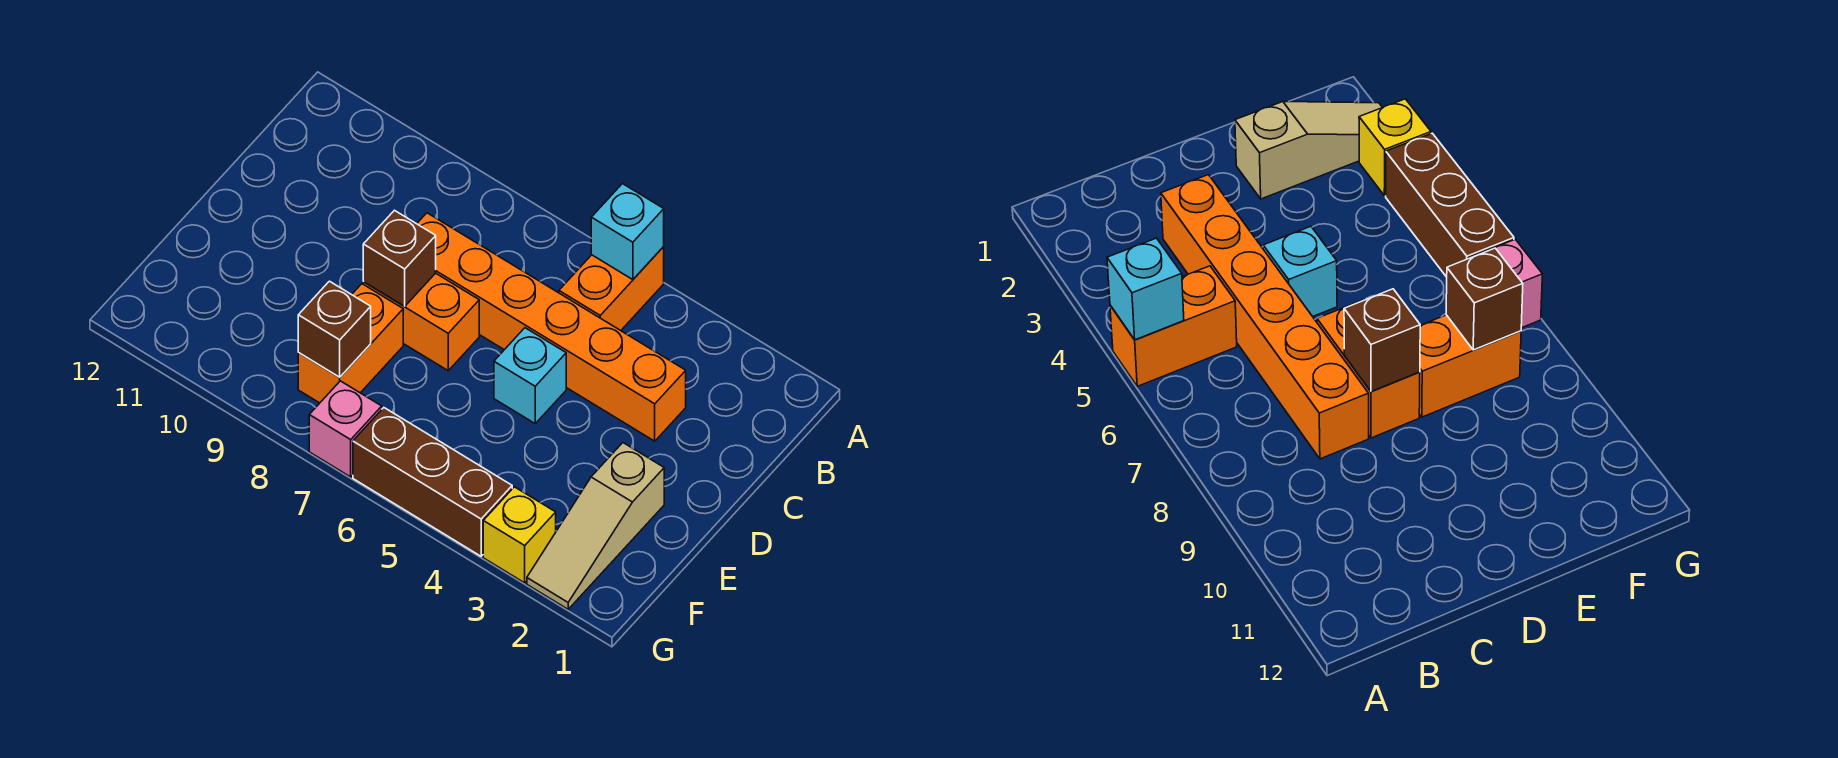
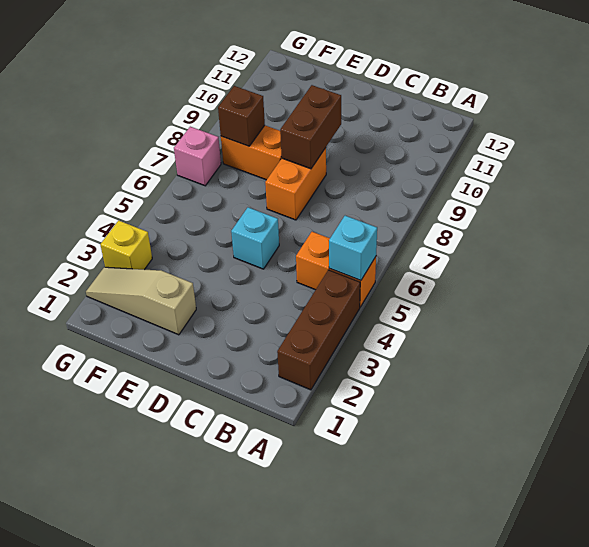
orange 1x6 brick [417,213,686,441] -> none
brown 1x1 brick [363,210,436,306] -> brown 1x2 brick [280,85,341,169]
brown 1x3 brick [353,408,512,556] -> brown 1x3 brick moved to [277,270,360,390]

